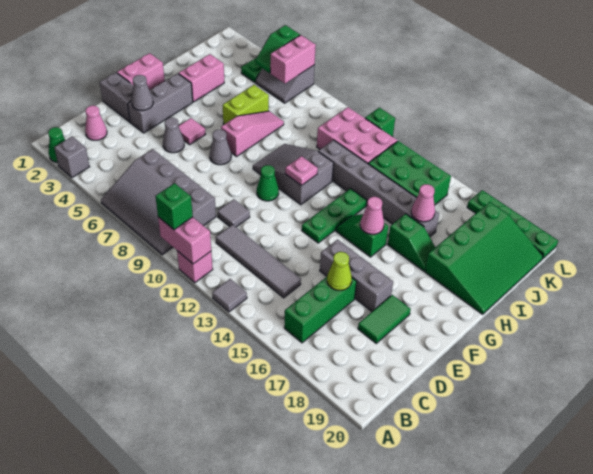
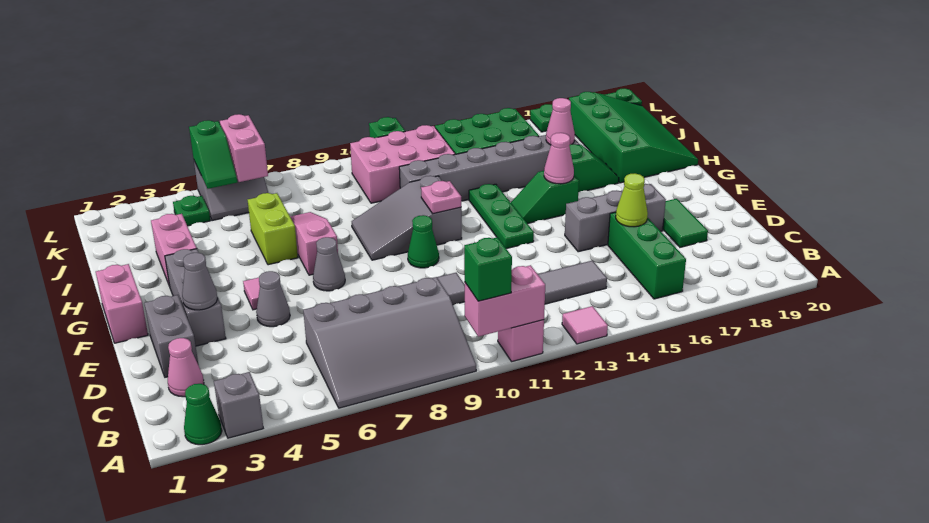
grey 1x1 tile [212,279,247,312] -> pink 1x1 tile [562,306,608,344]
grey 1x2 brick [100,73,134,122] -> grey 1x2 brick turned to [144,295,198,377]

